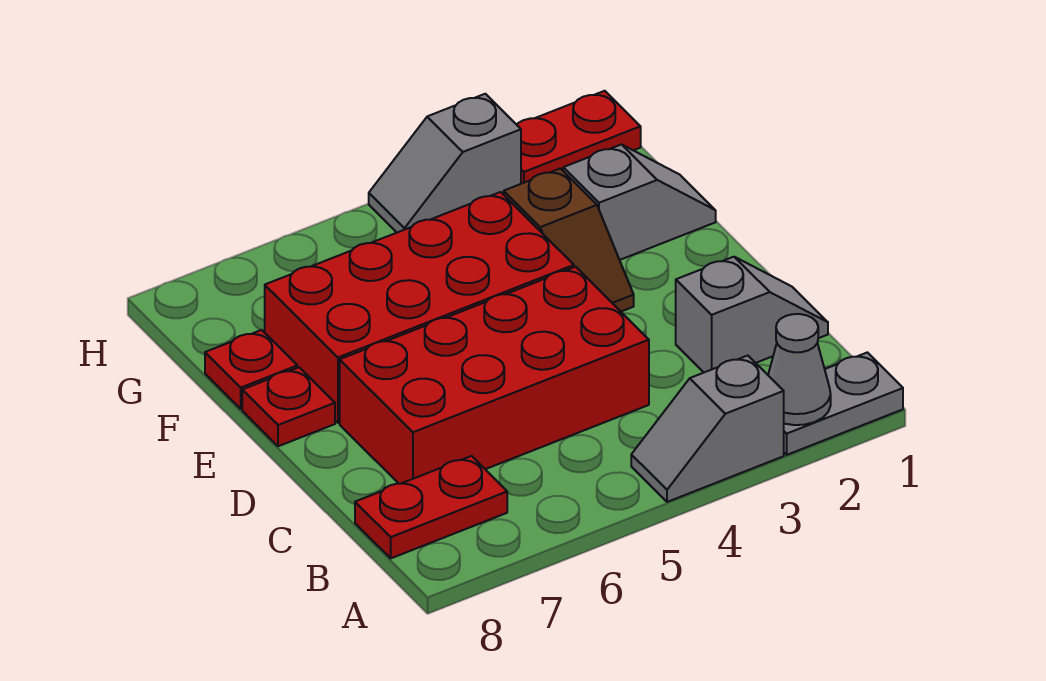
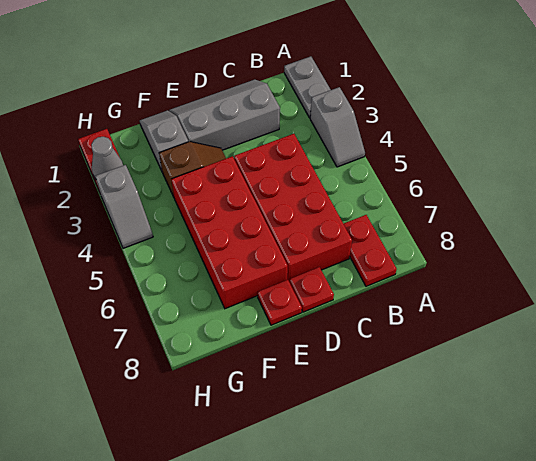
grey 1x1 cone [768,314,831,425] -> grey 1x1 cone moved to [91,137,123,179]
grey 1x2 slope [676,257,828,372] -> grey 2x3 slope [169,80,280,150]
red 1x1 plate [205,330,297,409] -> red 1x1 plate moved to [289,267,334,312]

